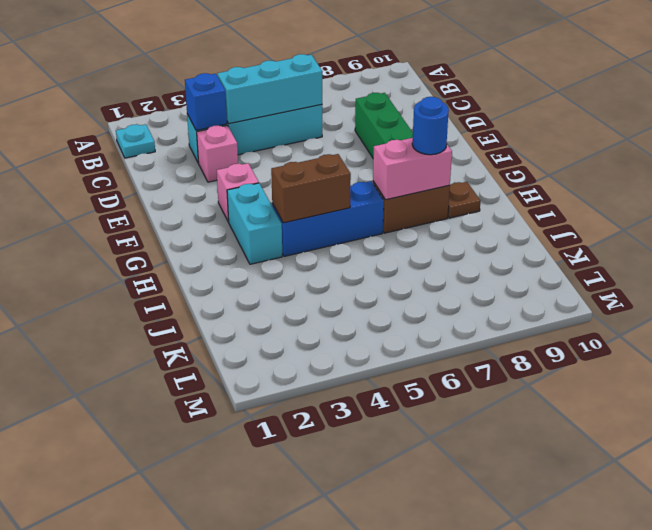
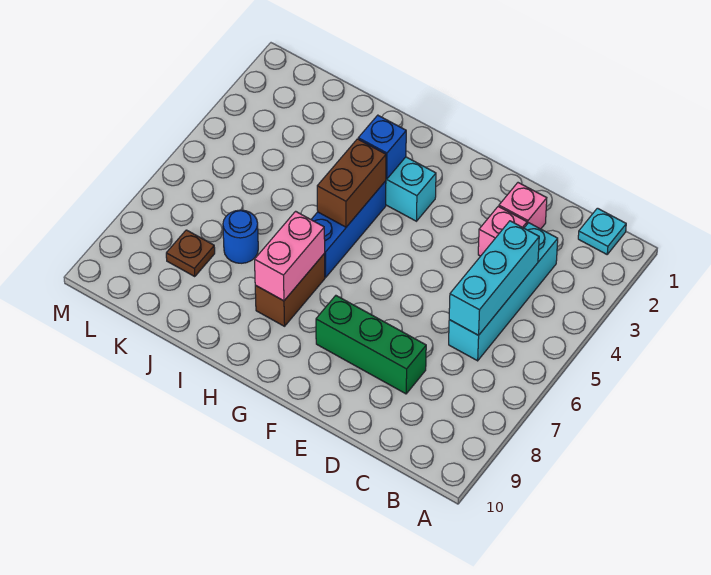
blue 1x1 brick [185,73,227,130] -> blue 1x1 brick moved to [358,115,406,179]
pink 1x1 brick [217,163,259,222] -> pink 1x1 brick moved to [499,183,547,229]
blue 1x1 round brick [412,97,449,155] -> blue 1x1 round brick moved to [223,210,258,263]
brown 1x1 plate [448,182,481,218] -> brown 1x1 plate moved to [166,230,215,277]

